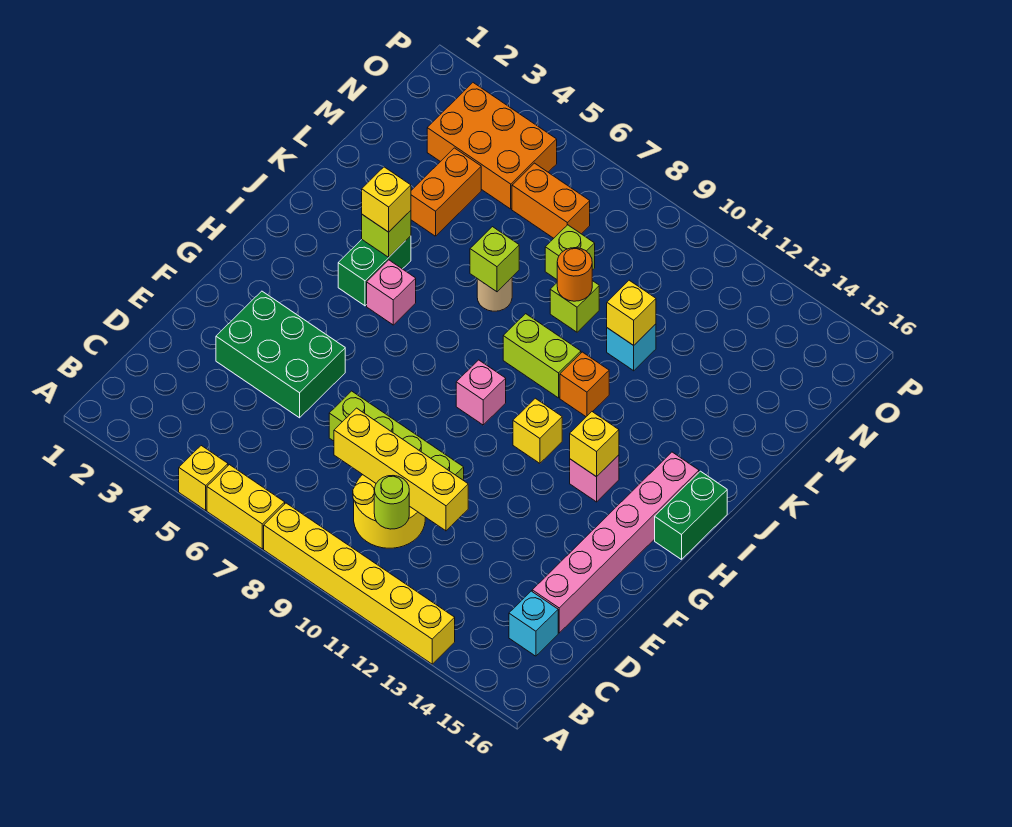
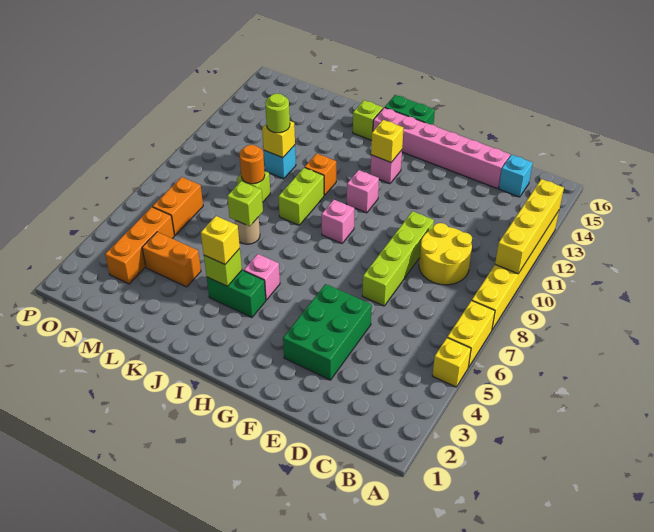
lime 1x1 round brick [374,476,409,529] -> lime 1x1 round brick moved to [265,94,290,133]
yellow 1x4 brick [334,408,468,531] -> yellow 1x4 brick moved to [495,179,564,274]
yellow 1x1 brick [513,398,562,463] -> pink 1x1 brick [347,170,379,213]
lime 1x1 brick [545,225,595,279] -> lime 1x1 brick moved to [353,100,383,140]
orange 2x3 brick [427,83,557,209] -> orange 1x3 brick [105,207,174,284]

